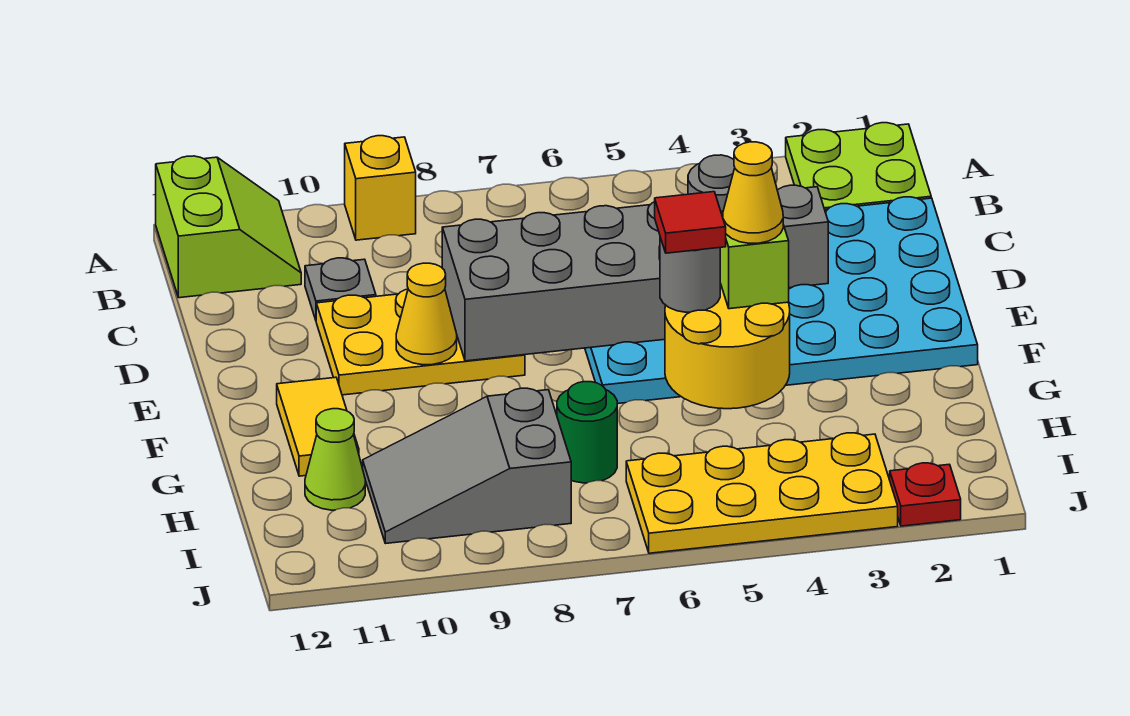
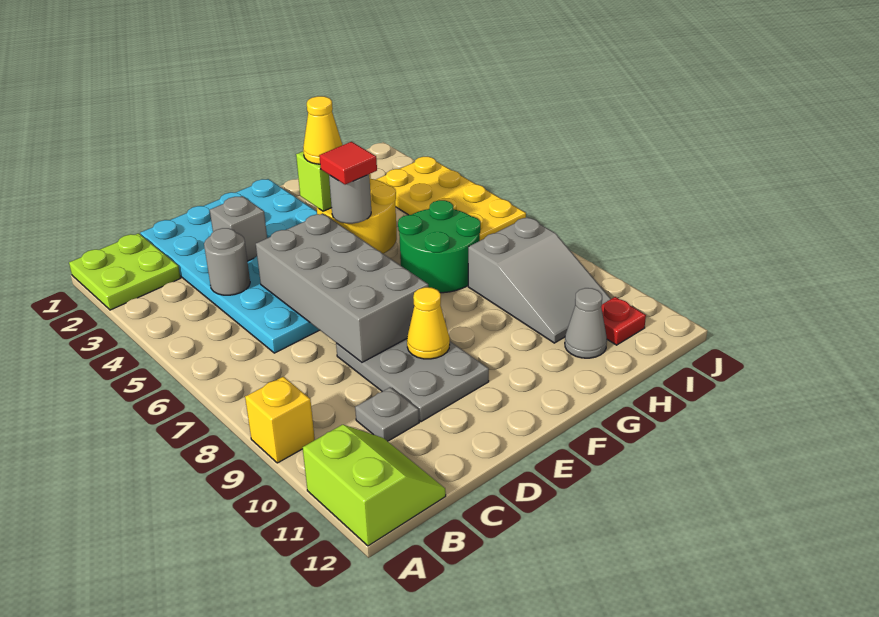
lime 2x2 slope [156,156,301,298] -> lime 2x2 slope turned to [303,425,446,546]
yellow 2x3 plate [316,289,525,395] -> grey 2x3 plate [336,339,489,422]
yellow 1x2 tile [277,377,359,476] -> none
green 1x1 round brick [557,382,617,483] -> green 2x2 round brick [398,200,481,293]
lime 1x1 cone [305,409,365,510] -> grey 1x1 cone [565,288,607,358]
red 1x1 plate [890,463,961,526] -> red 1x1 plate moved to [601,297,646,345]

